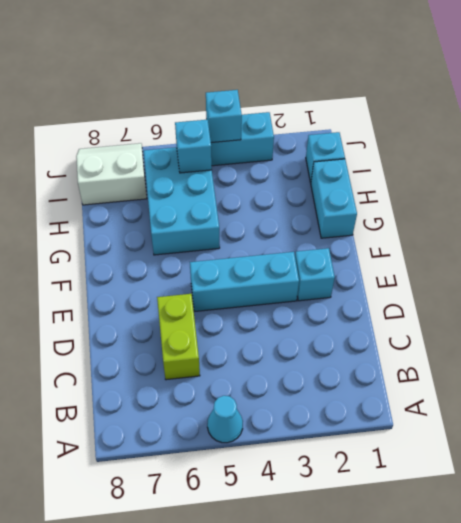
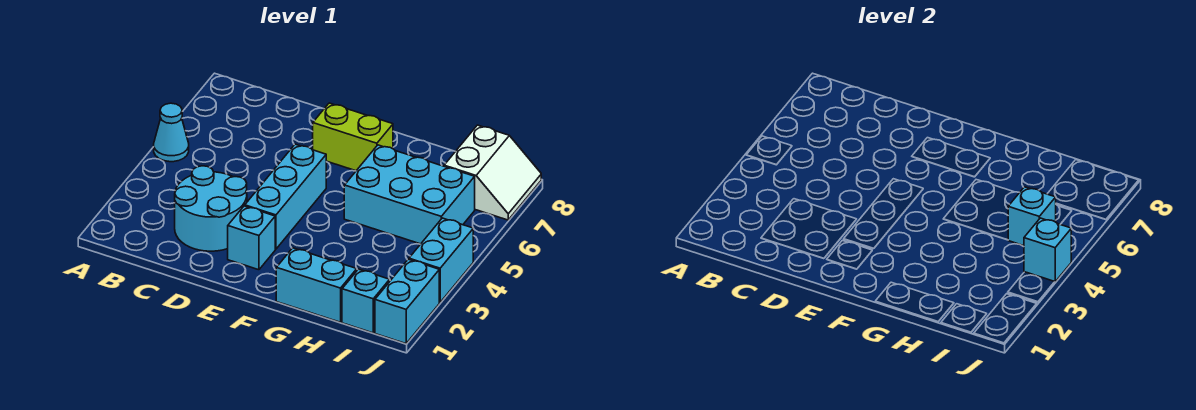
none -> cyan 2x2 round brick [175,166,247,251]
lime 1x2 brick [157,294,200,380] -> lime 1x2 brick moved to [313,103,393,171]
none -> cyan 1x2 brick [375,259,439,344]

